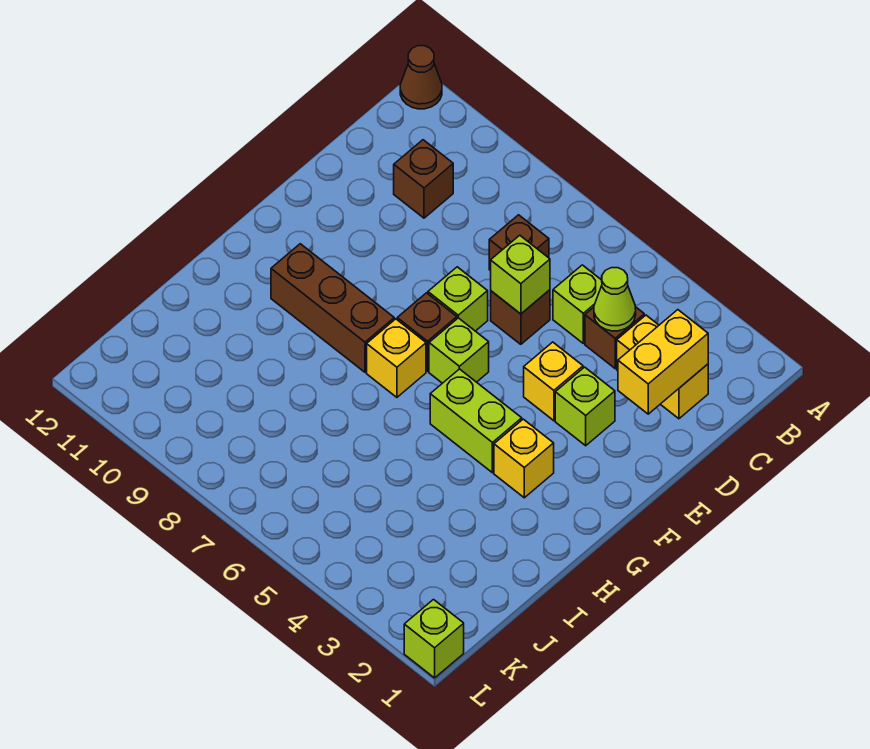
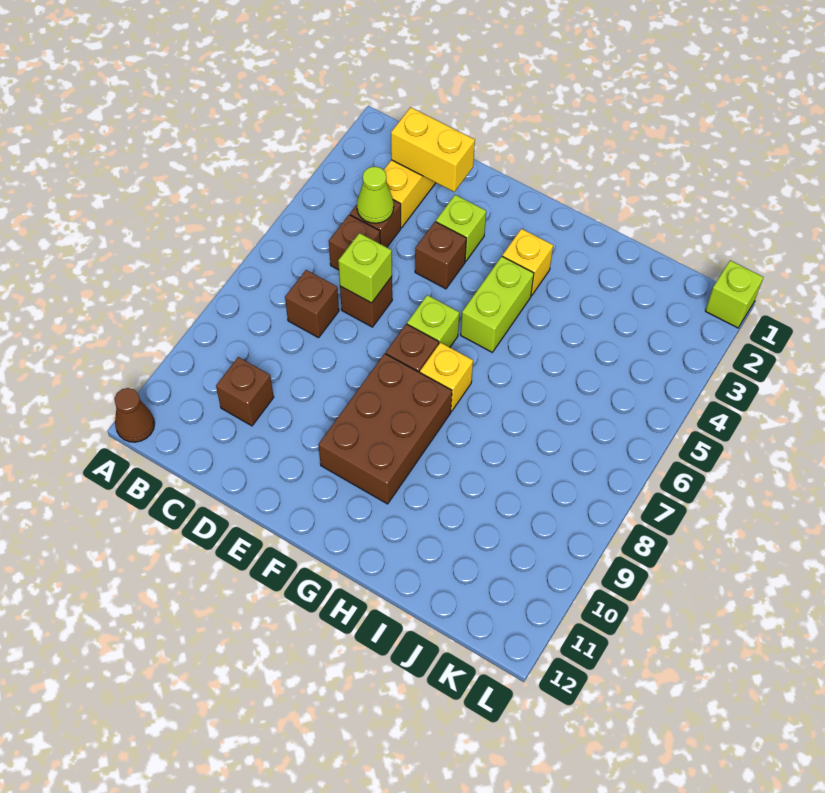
lime 1x1 brick [553,265,602,343] -> brown 1x1 brick [329,215,380,270]
yellow 1x1 brick [524,342,583,421] -> brown 1x1 brick [415,222,466,289]
lime 1x1 brick [428,267,488,331] -> none
brown 1x3 brick [271,244,394,372] -> brown 2x3 brick [318,354,452,504]

